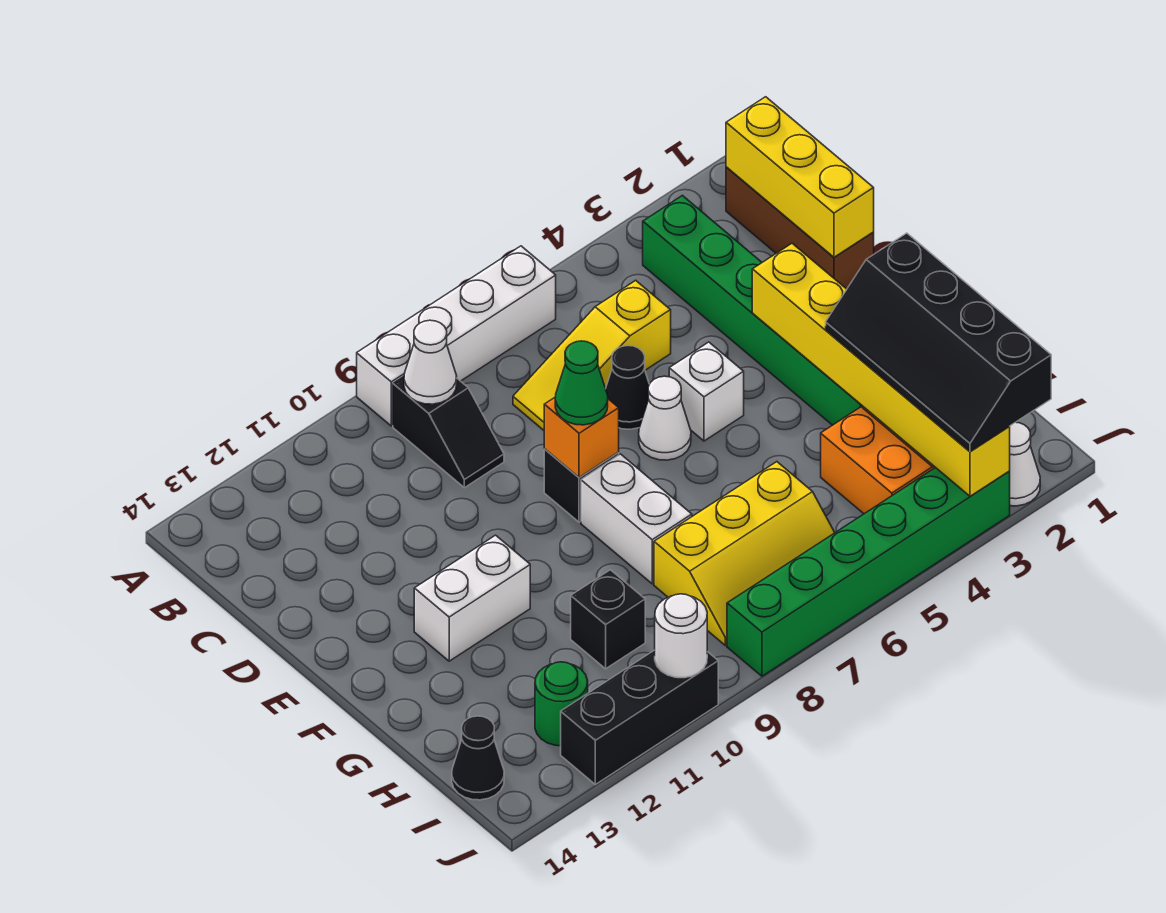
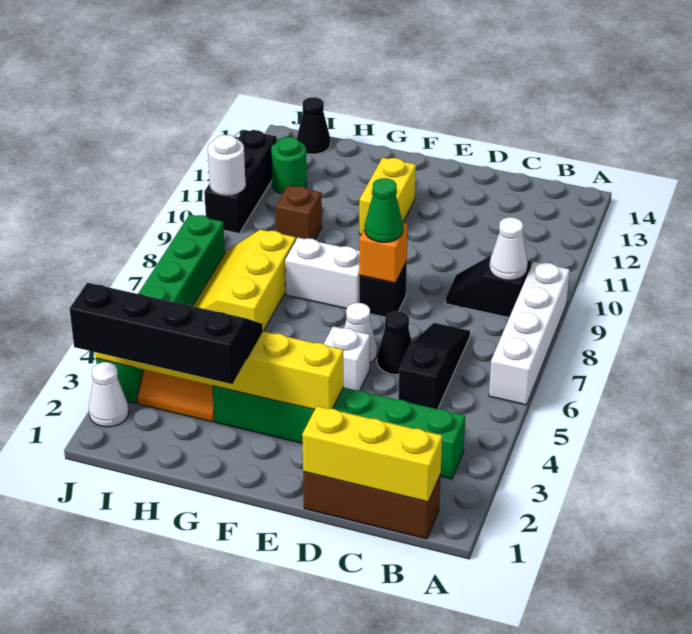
yellow 1x3 slope [513,280,671,430] -> black 1x3 slope [398,323,470,409]
white 1x2 brick [414,535,530,661] -> yellow 1x2 brick [359,158,416,235]
black 1x1 brick [571,570,645,669] -> brown 1x1 brick [275,186,322,240]

